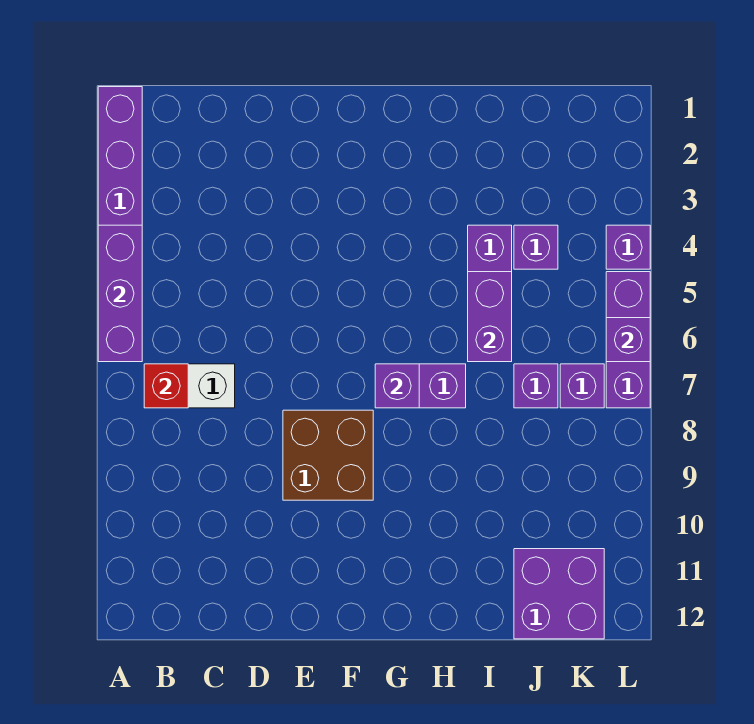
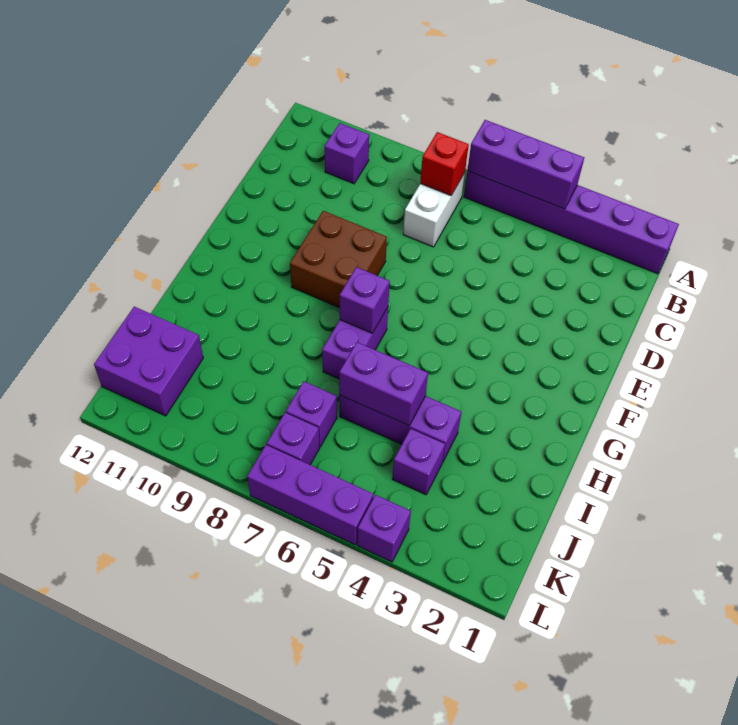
purple 1x1 brick [606,318,650,362] -> purple 1x1 brick moved to [325,123,369,184]

